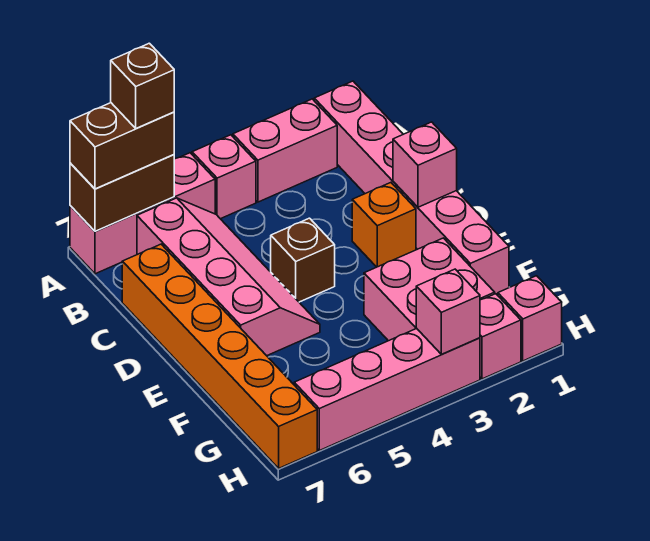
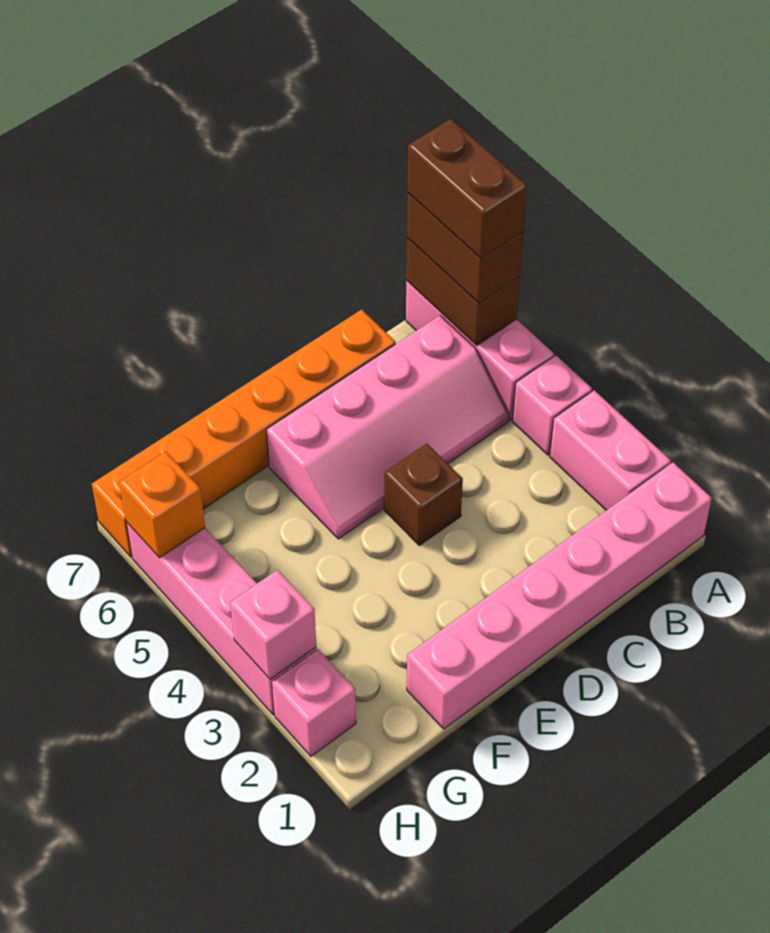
brown 1x1 brick [111,43,174,129] -> brown 1x2 brick [407,119,527,259]
pink 1x1 brick [393,122,457,207] -> none
orange 1x1 brick [352,183,416,267] -> orange 1x1 brick moved to [119,452,205,558]
pink 2x2 brick [364,238,495,341] -> none
pink 1x1 brick [498,276,562,361] -> none

